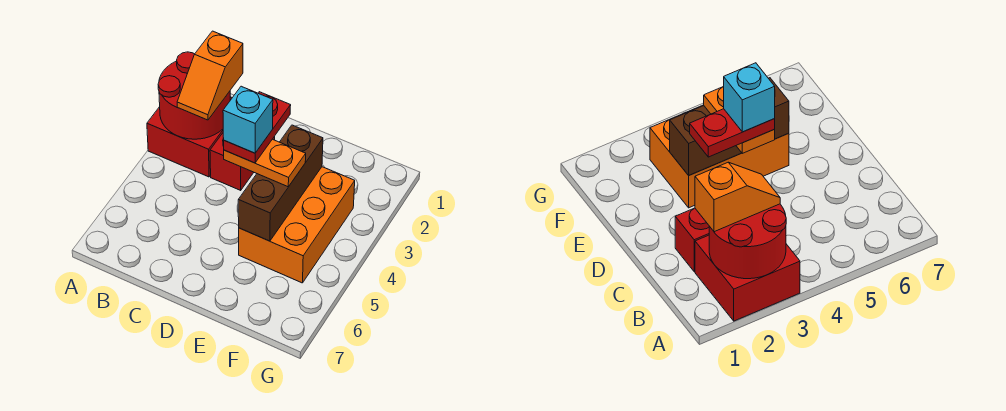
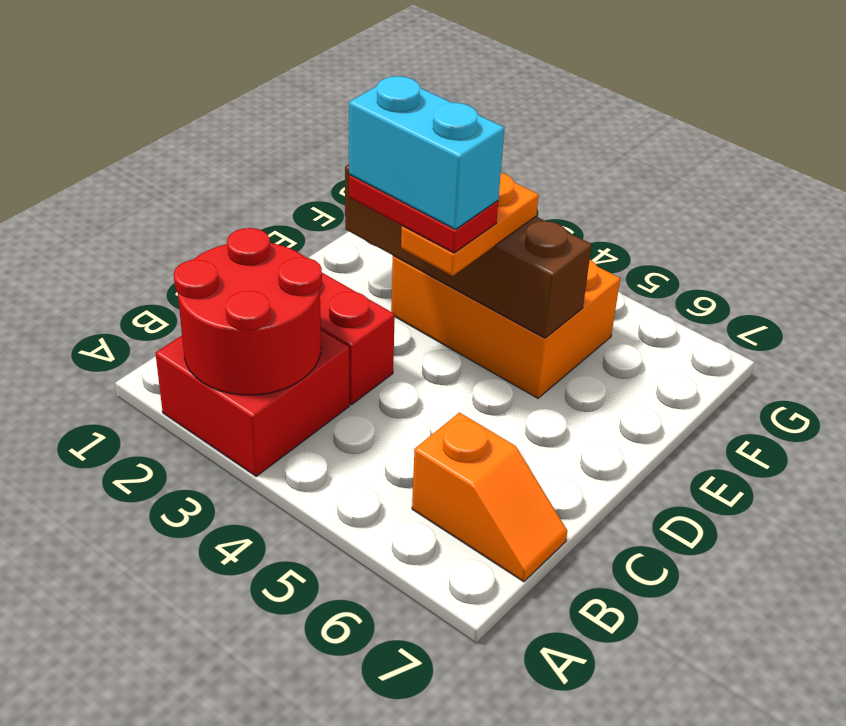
orange 1x2 slope [177,31,243,120] -> orange 1x2 slope moved to [412,412,567,582]
cyan 1x1 brick [223,86,273,153] -> cyan 1x2 brick [349,76,504,230]
brown 1x3 brick [238,125,323,241] -> brown 1x4 brick [345,164,592,338]

